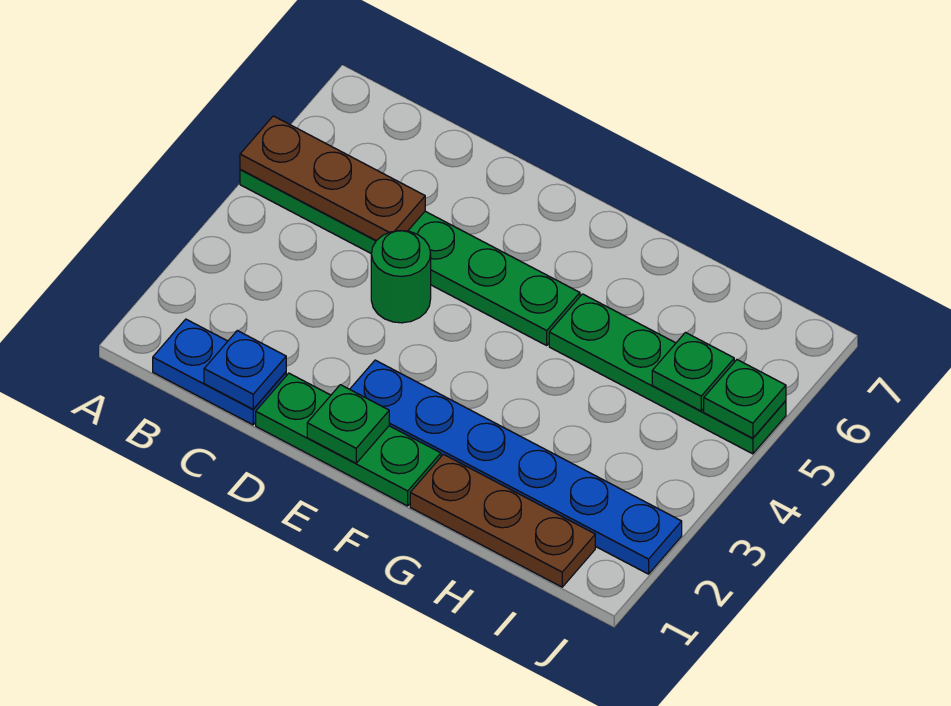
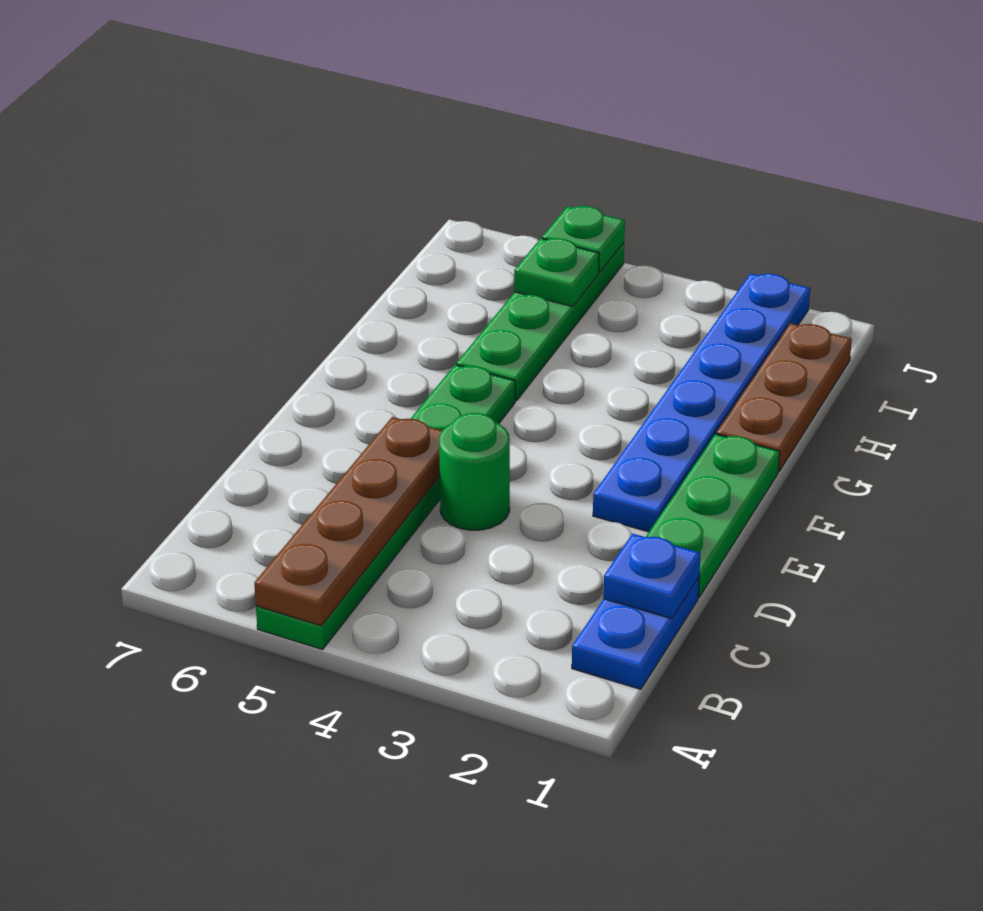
brown 1x3 plate [240,116,425,241] -> brown 1x4 plate [254,417,442,626]
green 1x1 plate [307,385,389,463] -> none

